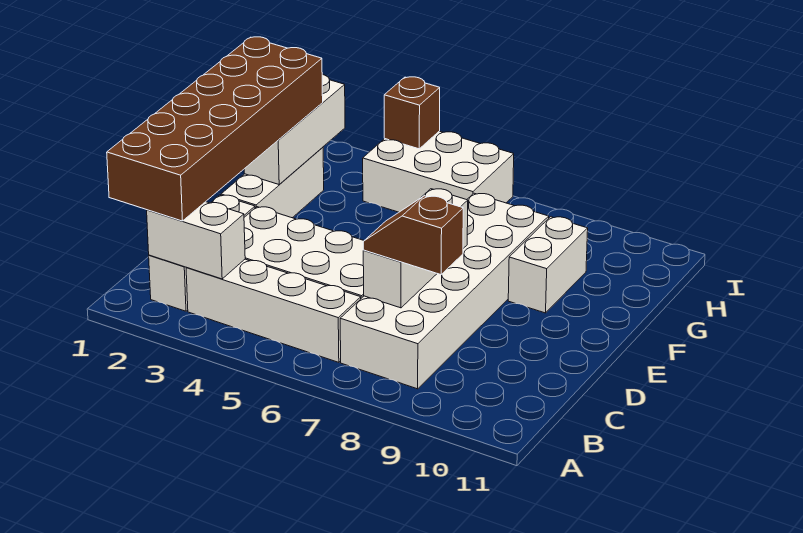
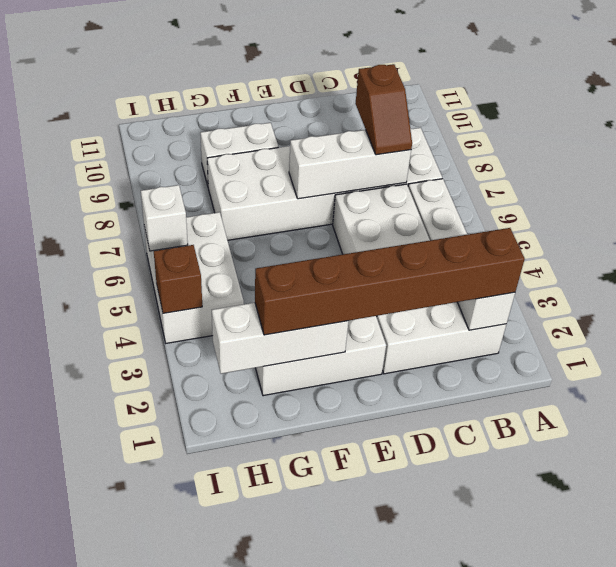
brown 2x6 brick [107,37,323,221] -> brown 1x6 brick [255,228,525,335]
none -> white 1x1 brick [141,185,188,251]

